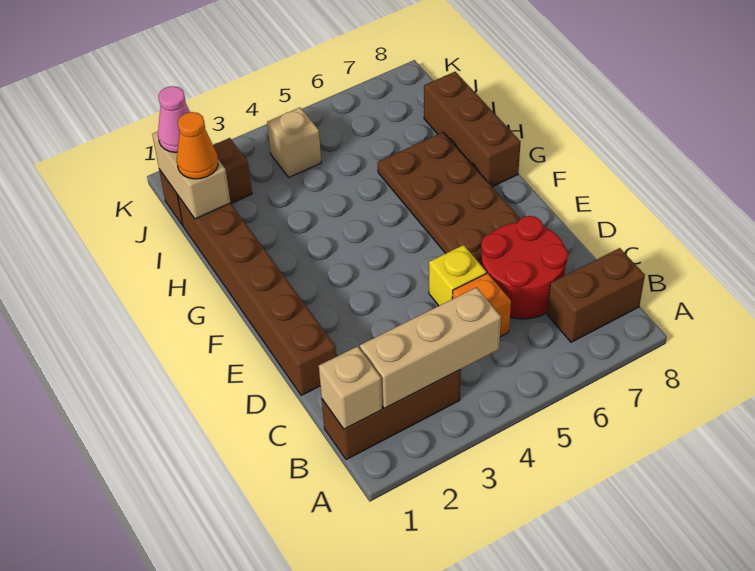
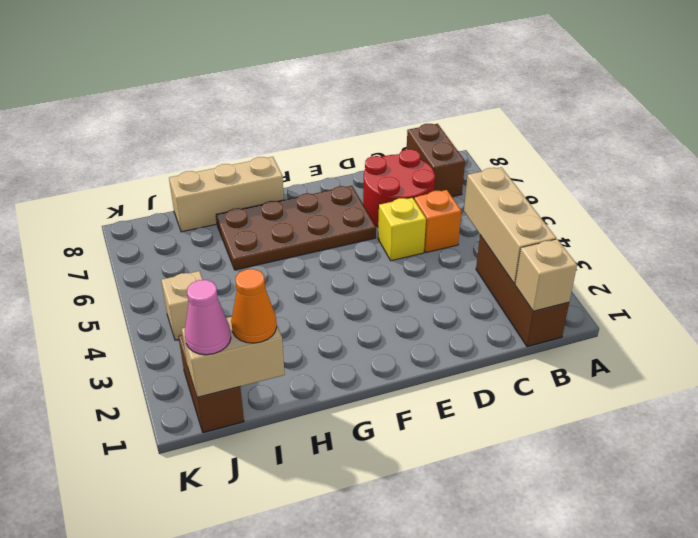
brown 1x6 brick [177,195,336,395] -> none
brown 1x3 brick [424,72,521,187] -> tan 1x3 brick [169,157,284,232]

